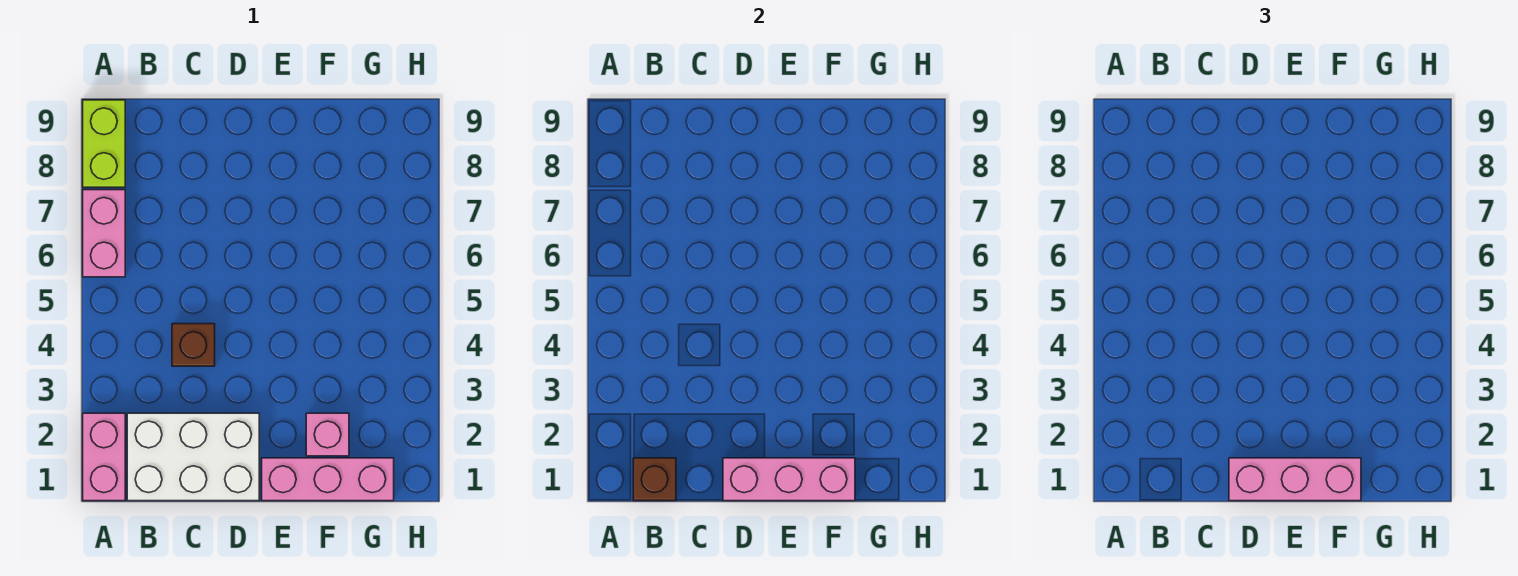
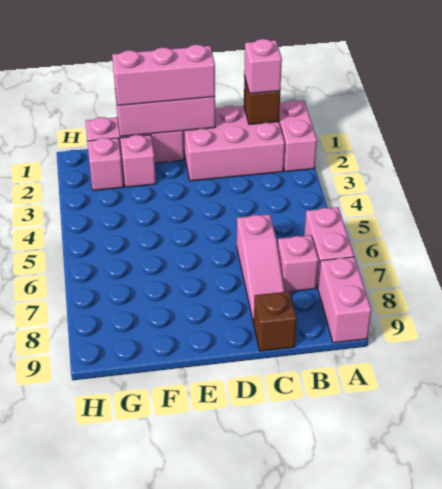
lime 1x2 brick [83,100,125,187] -> pink 1x2 brick [318,257,372,343]
white 2x3 brick [127,413,259,501] -> pink 2x3 brick [183,106,285,181]
none -> pink 1x1 brick [244,39,282,94]
none -> pink 1x1 brick [278,235,319,292]
brown 1x1 brick [172,324,215,366] -> brown 1x1 brick moved to [254,291,297,351]
none -> pink 1x3 slope [237,214,284,323]
none -> pink 1x1 brick [87,138,123,190]

